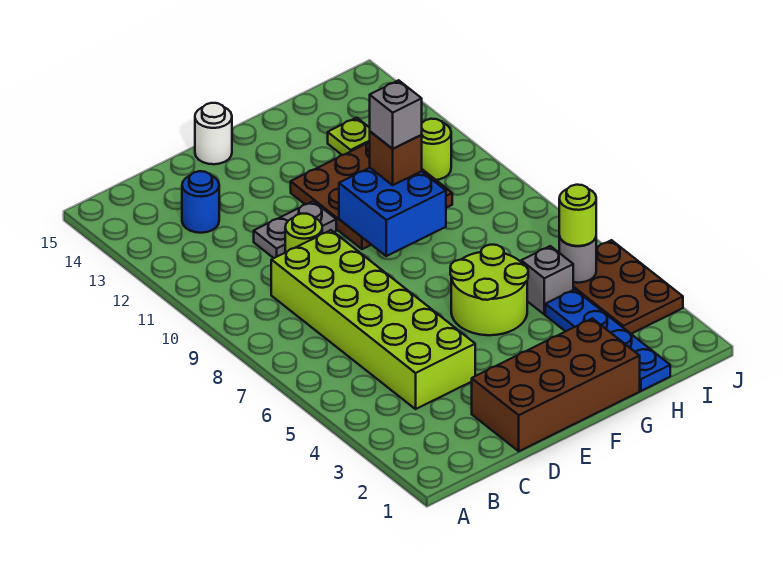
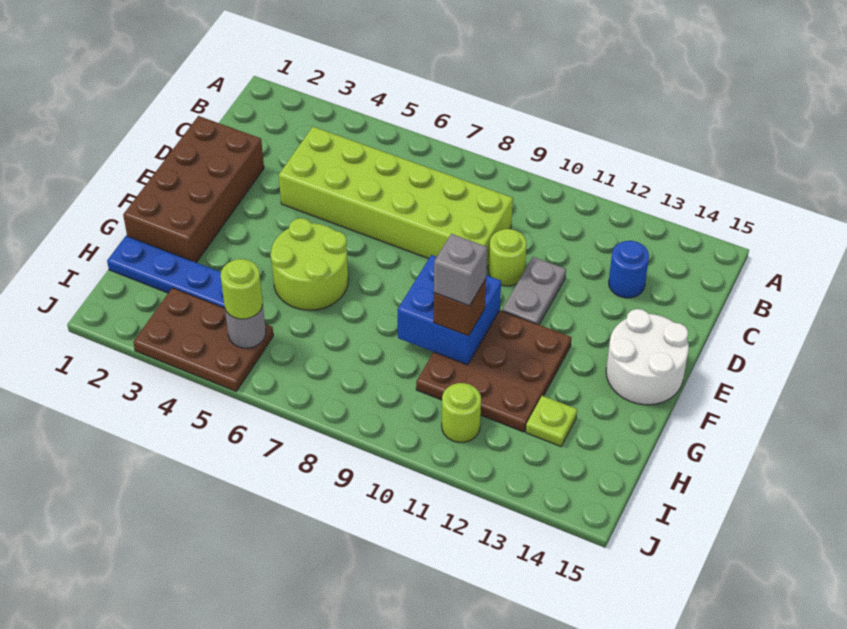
white 1x1 round brick [195,103,232,164] -> white 2x2 round brick [606,309,689,405]
grey 1x1 brick [521,246,573,314] -> none

